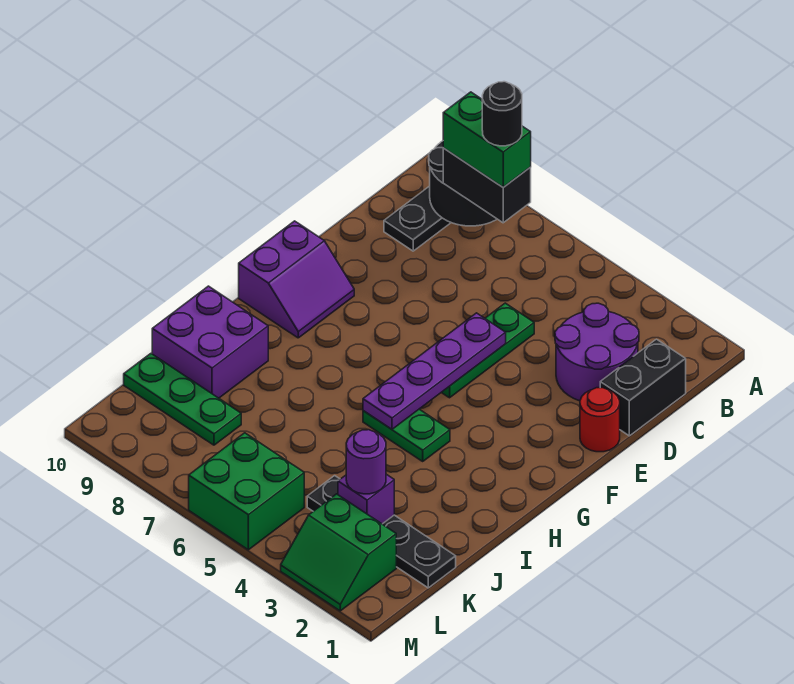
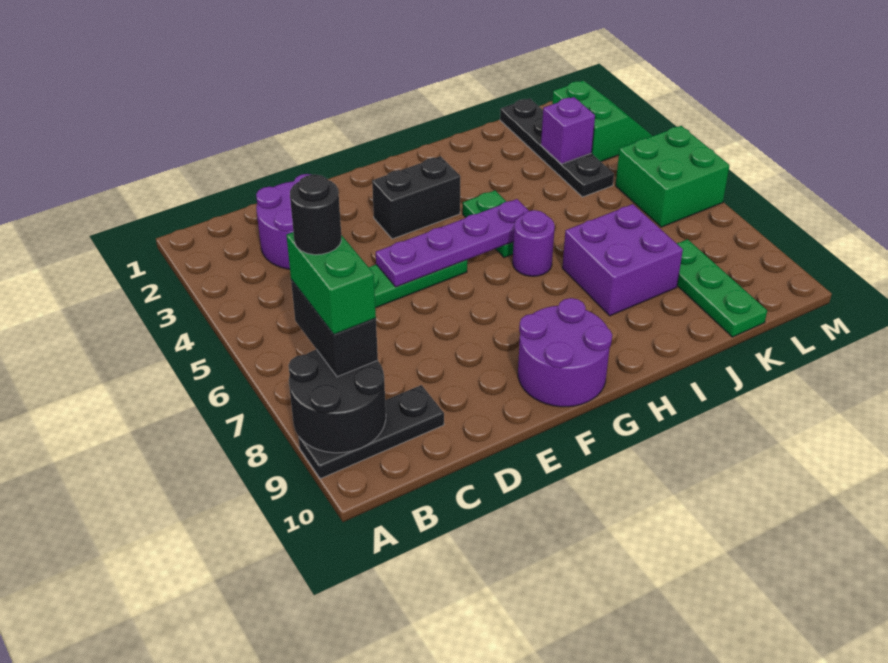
black 1x2 brick [600,339,686,436] -> black 1x2 brick moved to [372,156,460,239]
red 1x1 round brick [580,388,620,452] -> none
purple 2x2 slope [239,221,354,338] -> purple 2x2 round brick [518,298,612,407]
purple 2x2 brick [152,286,268,398] -> purple 2x2 brick moved to [562,204,683,316]
purple 1x1 round brick [346,430,386,494] -> purple 1x1 round brick moved to [513,210,555,276]

